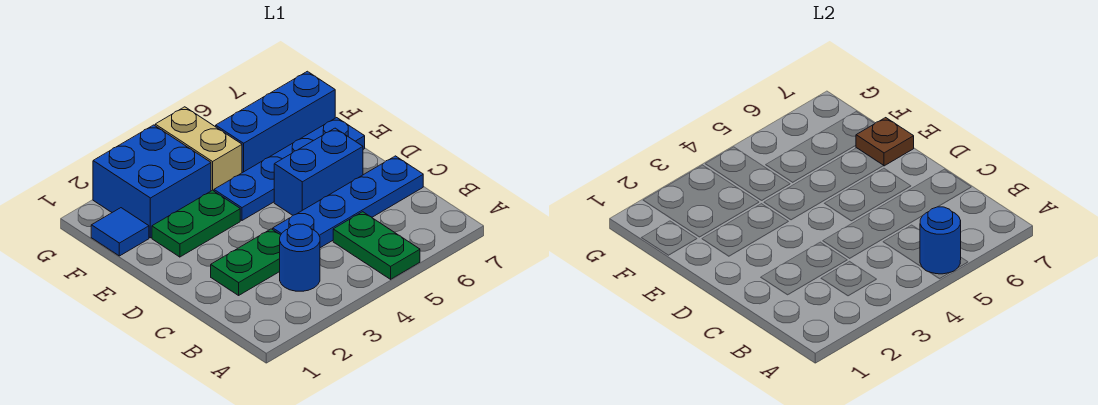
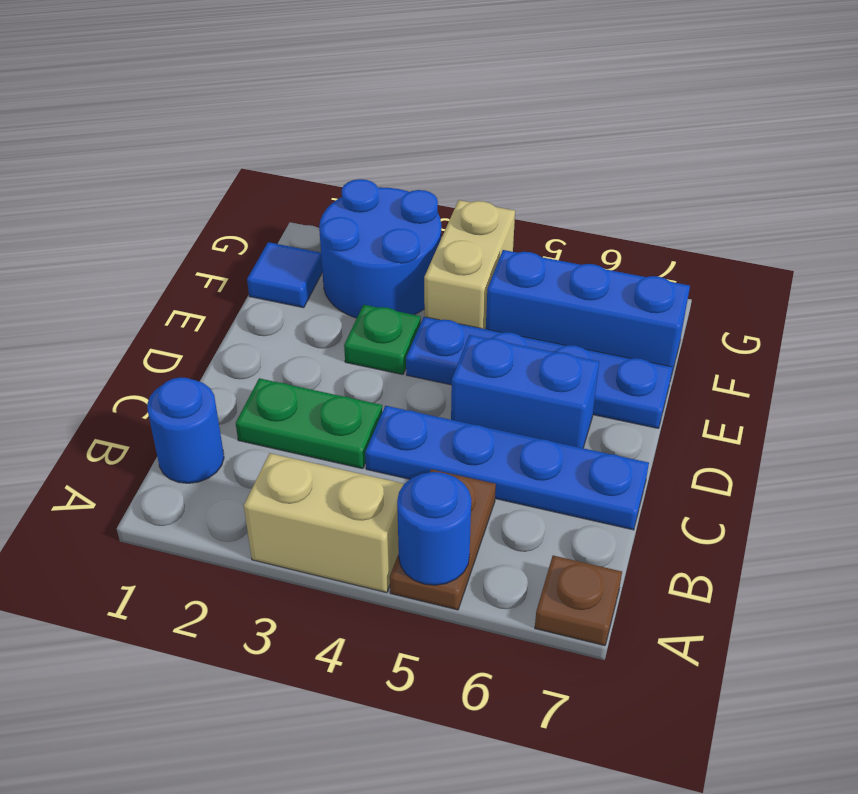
none -> tan 1x2 brick [244,453,404,593]
green 1x2 plate [333,212,420,279] -> brown 1x2 plate [390,469,496,610]
blue 1x1 round brick [280,224,320,291] -> blue 1x1 round brick moved to [147,377,224,483]
green 1x2 plate [152,190,240,257] -> green 1x1 plate [344,305,421,375]
brown 1x1 plate [856,118,914,166] -> brown 1x1 plate moved to [535,556,622,646]
blue 2x2 brick [93,125,211,238] -> blue 2x2 round brick [319,179,441,318]

